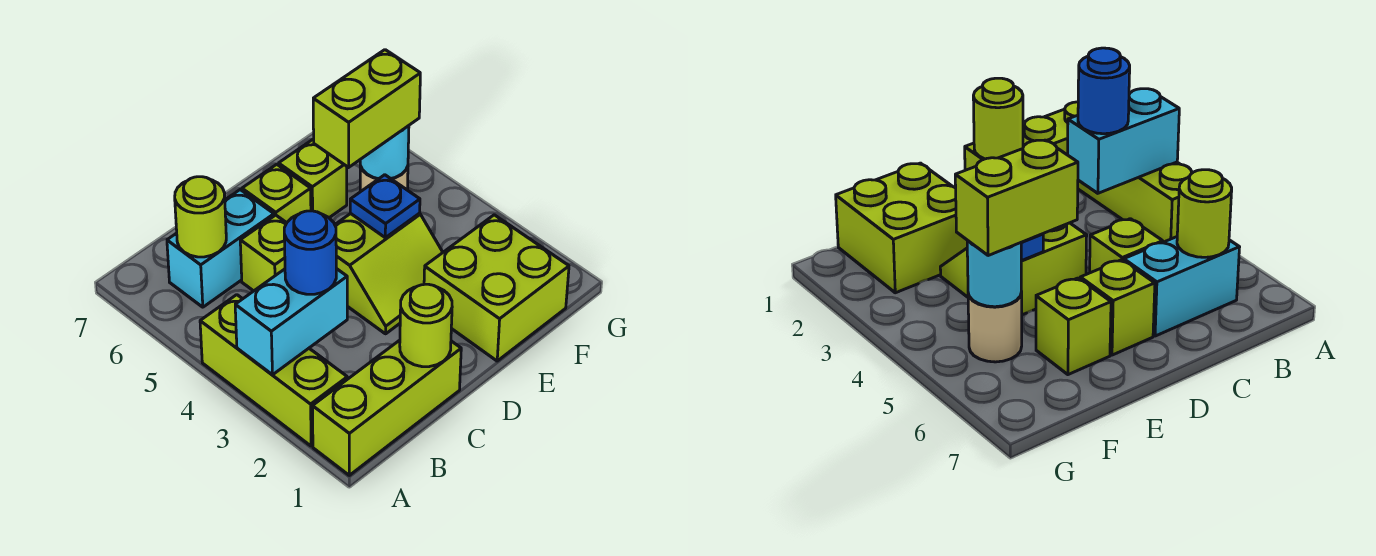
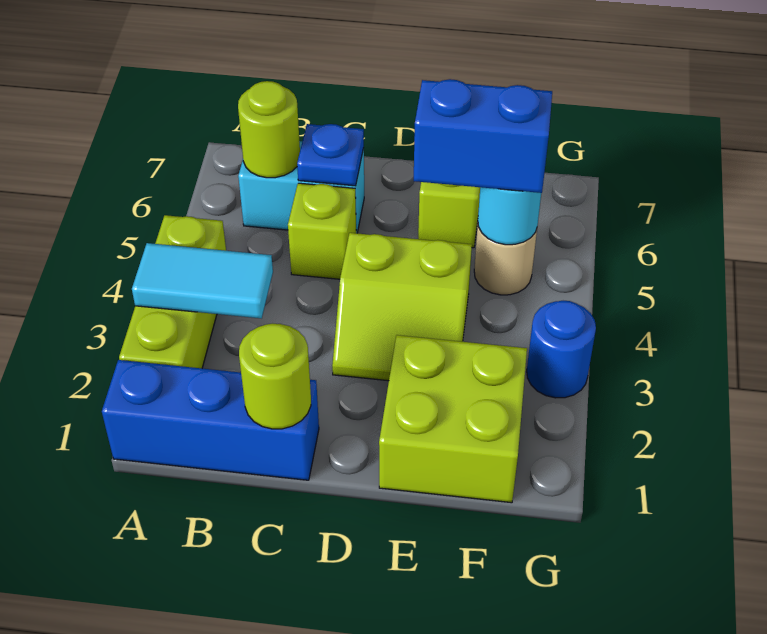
lime 1x3 brick [313,340,461,475] -> blue 1x3 brick [102,360,319,480]
cyan 1x2 brick [235,269,347,375] -> cyan 1x2 tile [132,243,273,318]
blue 1x1 round brick [284,211,336,294] -> blue 1x1 round brick moved to [527,301,596,398]
lime 1x1 brick [242,164,311,223] -> none
blue 1x1 plate [350,175,420,238] -> blue 1x1 plate moved to [297,124,364,186]
lime 1x2 brick [313,50,420,167] -> blue 1x2 brick [414,79,552,193]

